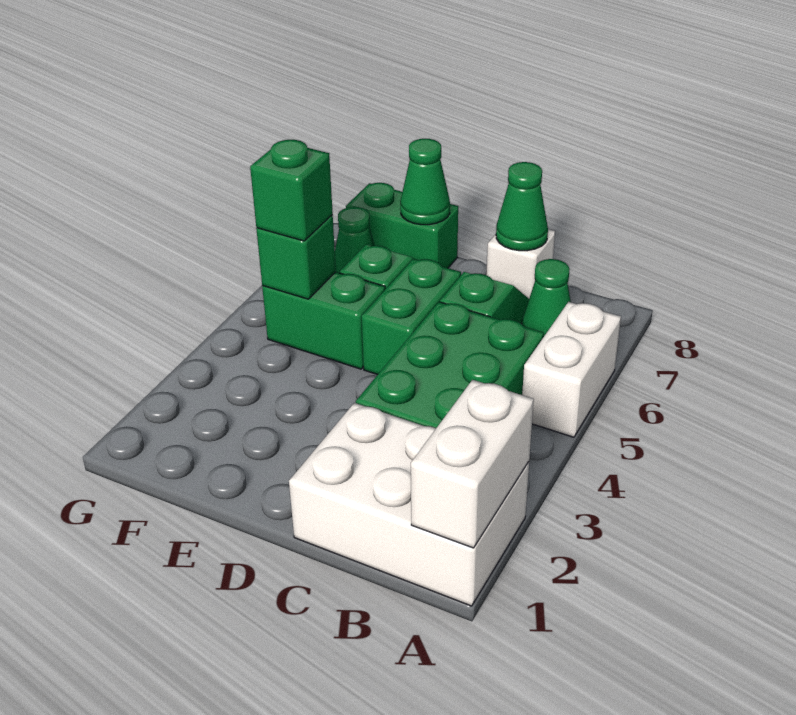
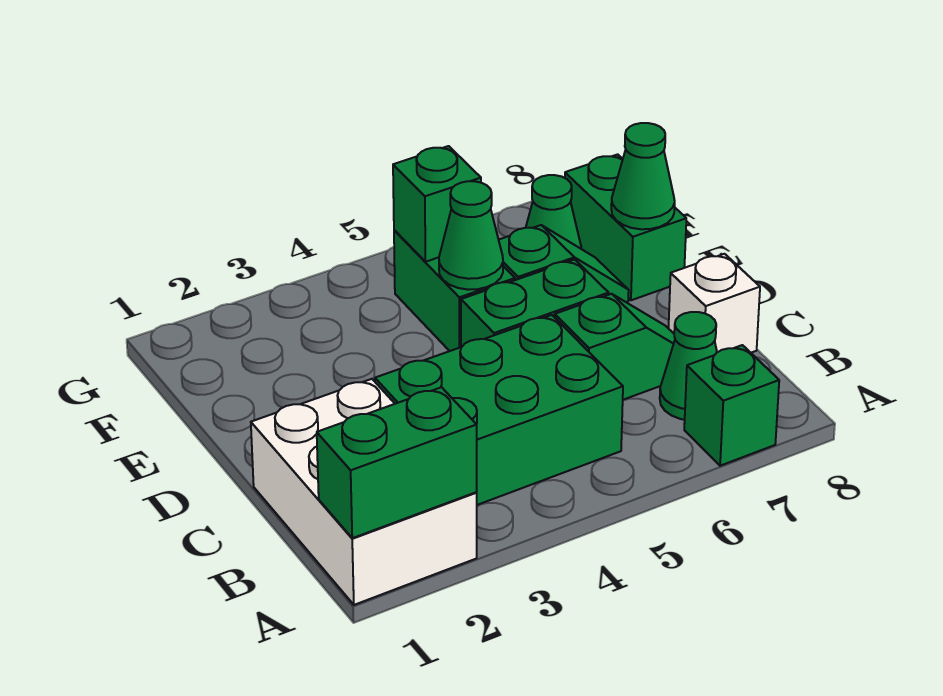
white 1x2 brick [411,380,534,548] -> green 1x2 brick [317,387,477,538]
white 1x2 brick [522,302,621,437] -> none
green 1x1 cone [496,162,548,251] -> green 1x1 cone moved to [439,181,503,290]
green 1x1 brick [250,140,333,241] -> green 1x1 brick moved to [684,345,779,466]

